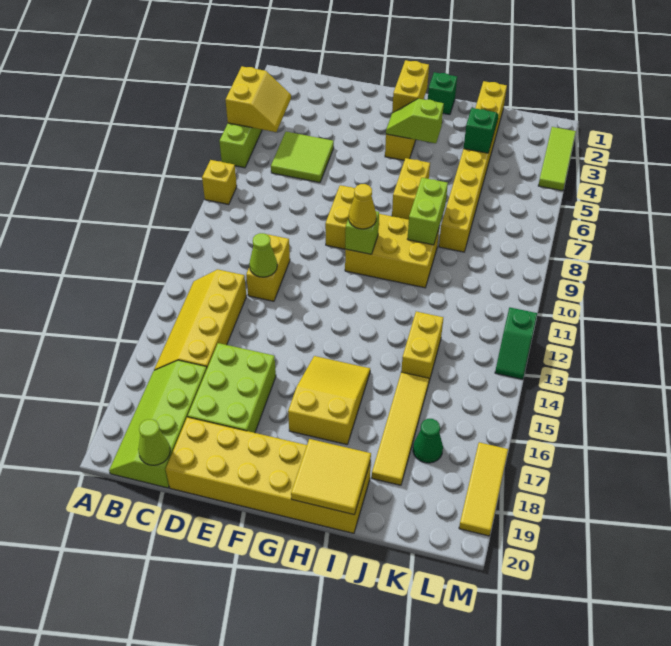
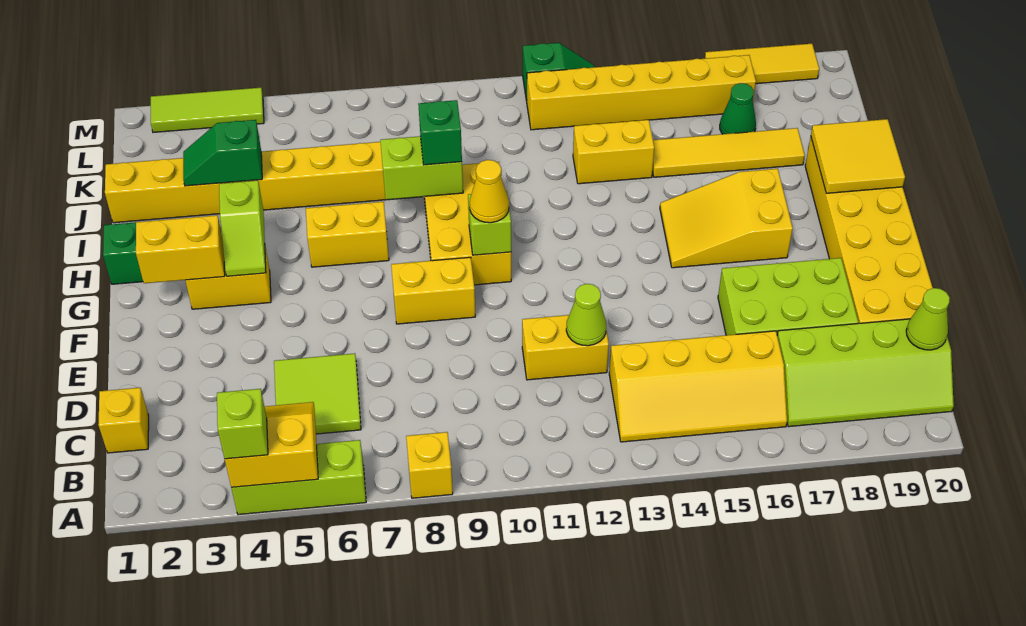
none -> lime 1x1 brick [217,389,268,459]
none -> yellow 1x1 brick [98,388,149,453]
none -> green 1x1 brick [418,100,462,165]
none -> yellow 1x6 brick [527,55,756,130]

